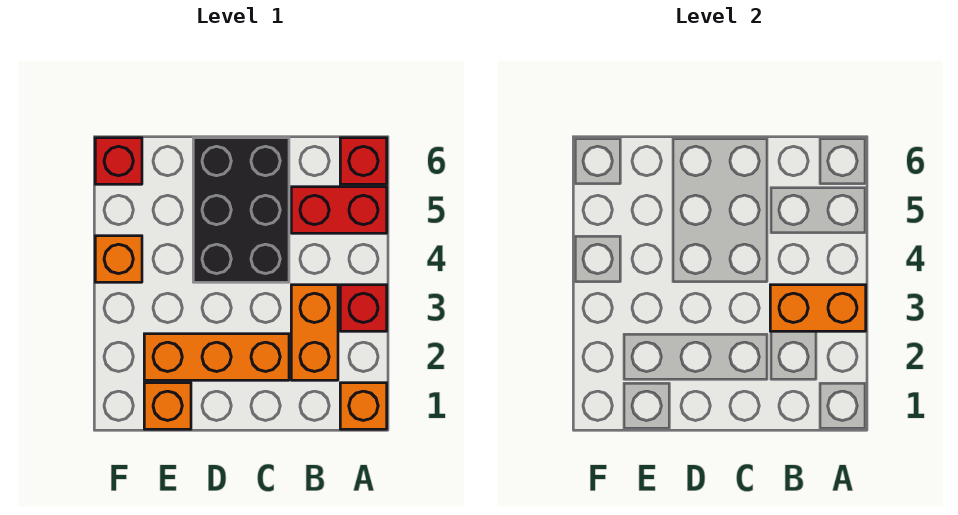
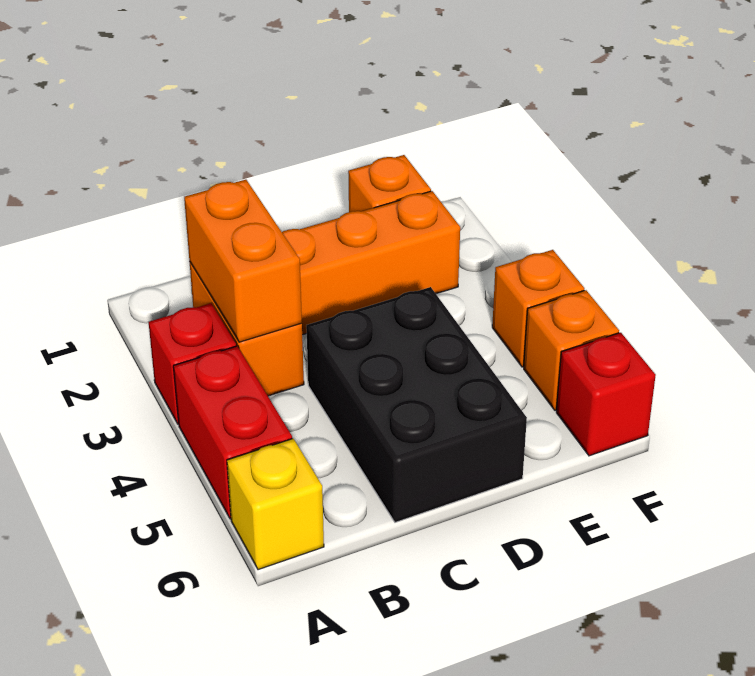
orange 1x1 brick [340,383,387,429] -> orange 1x1 brick moved to [524,290,619,410]
orange 1x2 brick [770,285,866,331] -> orange 1x2 brick turned to [184,180,302,342]
red 1x2 brick [291,187,387,233] -> red 1x2 brick turned to [173,346,292,519]
red 1x1 brick [340,138,387,184] -> yellow 1x1 brick [227,439,324,570]

